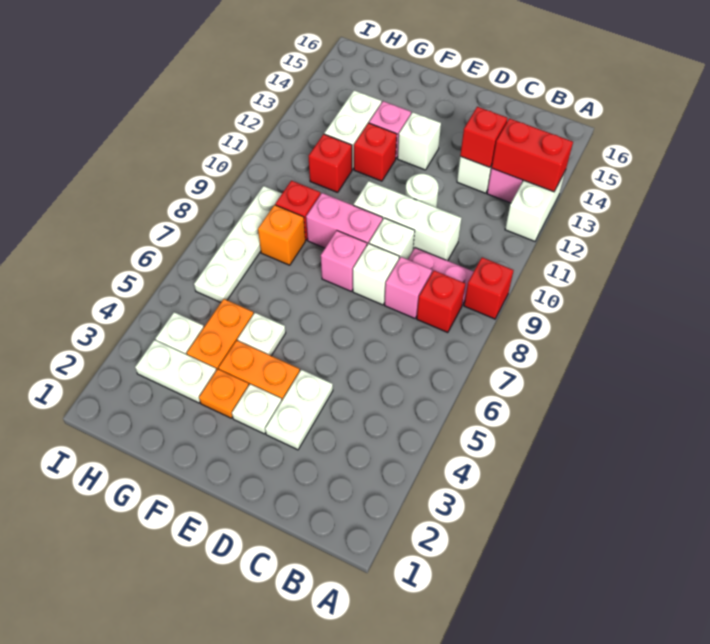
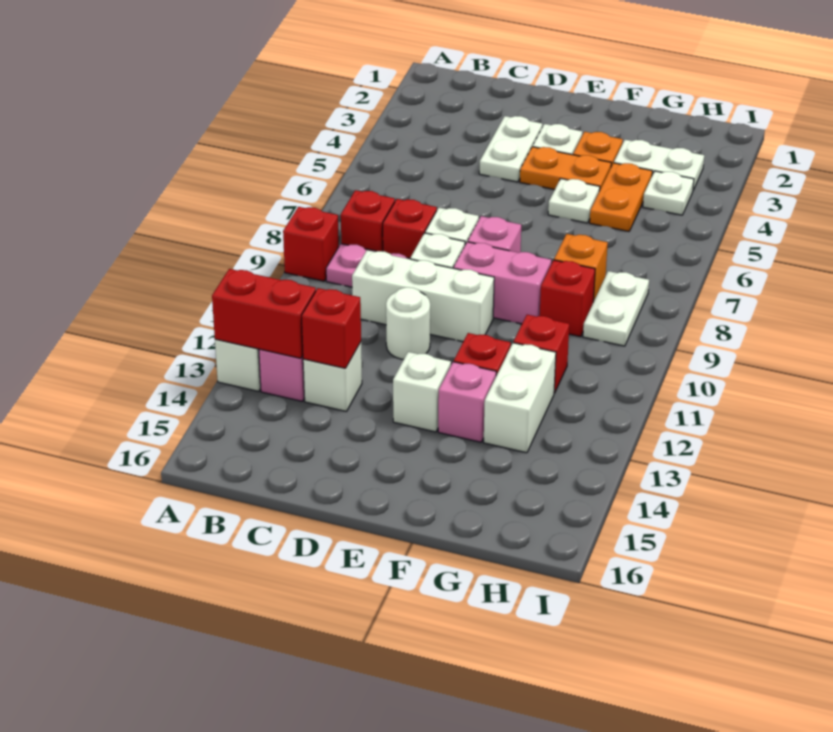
pink 1x1 brick [385,257,432,318] -> red 1x1 brick [383,199,437,258]
white 1x4 plate [194,186,282,302] -> white 1x2 plate [583,271,649,346]

